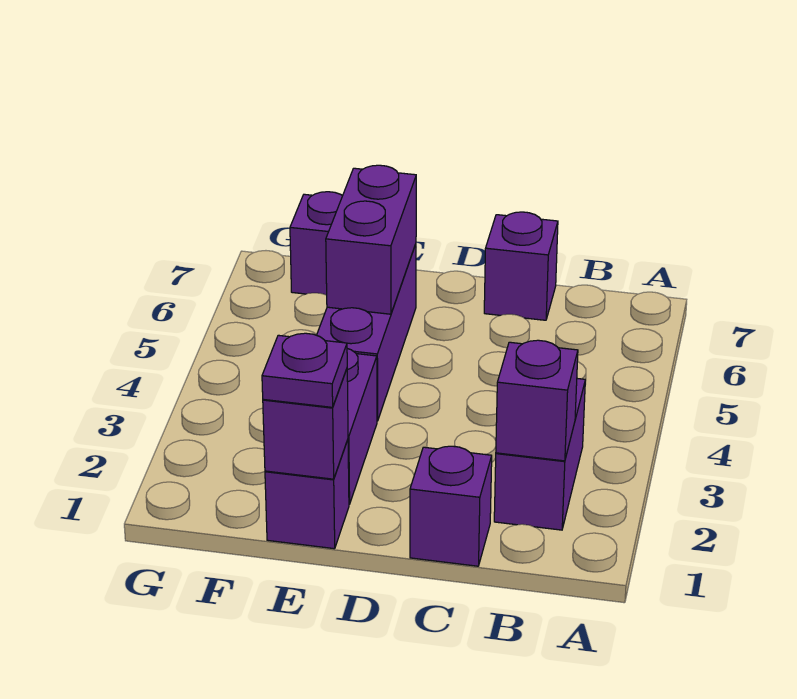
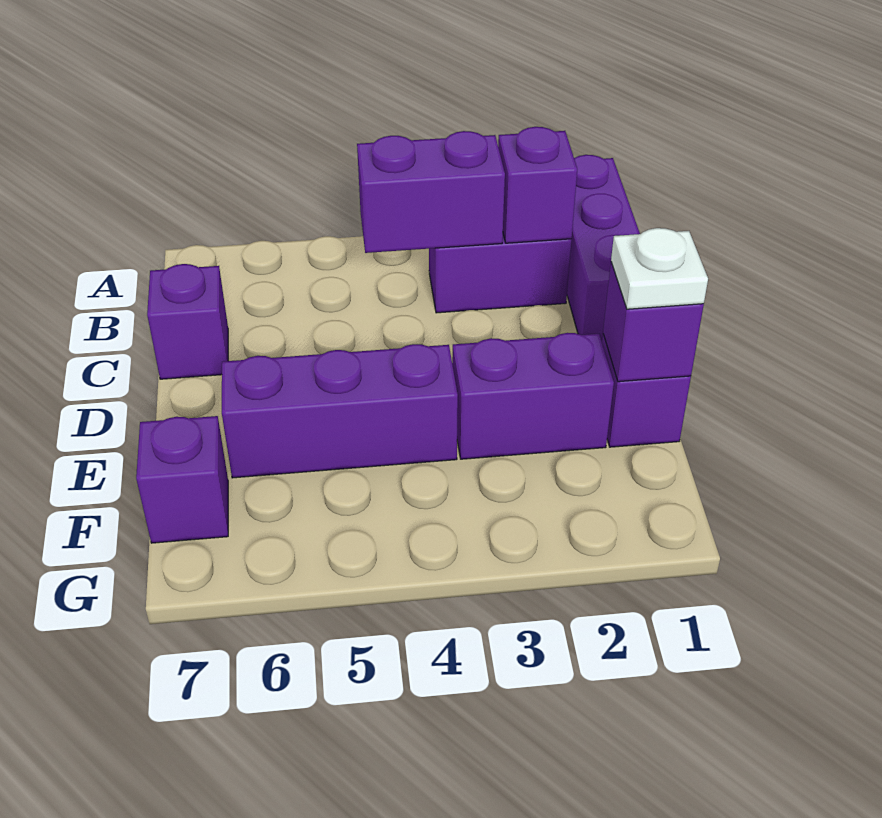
purple 1x1 brick [410,446,492,566] -> purple 1x3 brick [567,155,640,341]
purple 1x1 plate [262,333,347,407] -> white 1x1 plate [611,228,708,309]
purple 1x2 brick [326,165,416,314] -> purple 1x2 brick moved to [357,131,505,253]

